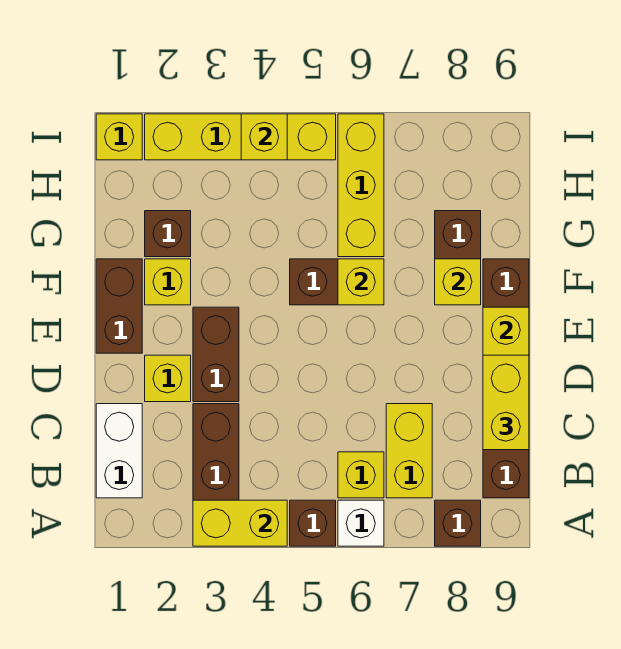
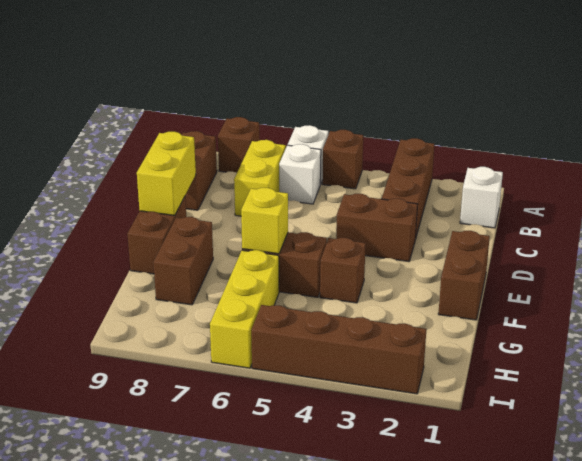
yellow 1x2 brick [193,500,287,546] -> none
white 1x2 brick [96,404,142,498] -> white 1x1 brick [460,167,503,228]
yellow 1x1 brick [338,452,384,498] -> white 1x1 brick [279,144,321,204]
yellow 1x2 brick [483,355,529,450] -> none
yellow 1x1 brick [145,355,191,402] -> none
brown 1x2 brick [193,307,239,402] -> brown 1x2 brick turned to [336,194,417,262]
yellow 1x1 brick [145,259,191,305] -> none
yellow 1x1 brick [435,259,481,305] -> none
brown 1x1 brick [145,211,191,257] -> brown 1x1 brick moved to [320,238,366,303]
yellow 1x1 brick [96,114,142,160] -> none
yellow 1x4 brick [145,114,336,160] -> brown 1x4 brick [251,305,426,394]
yellow 1x1 brick [241,114,287,160] -> none

